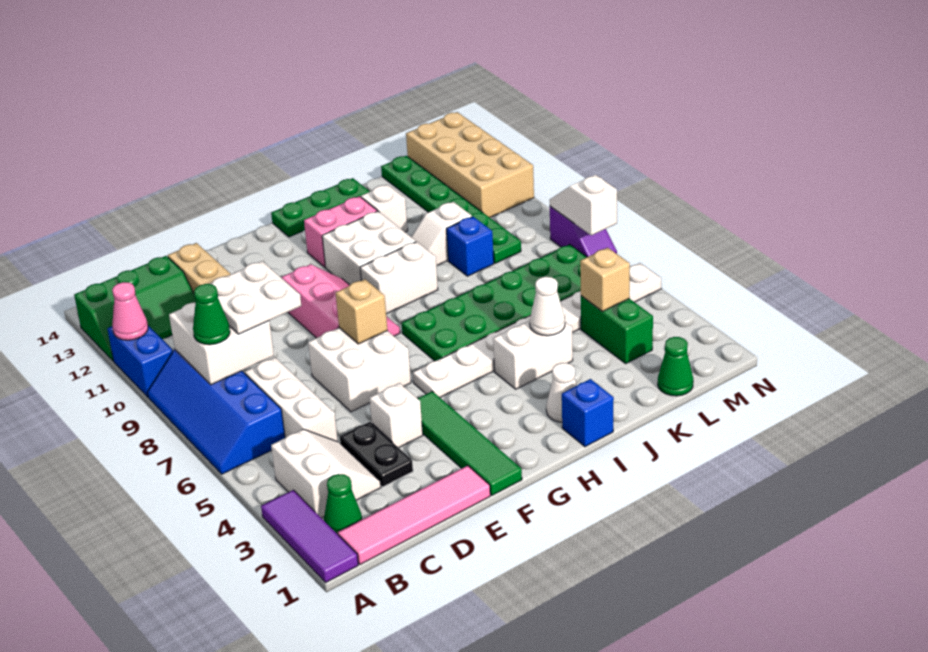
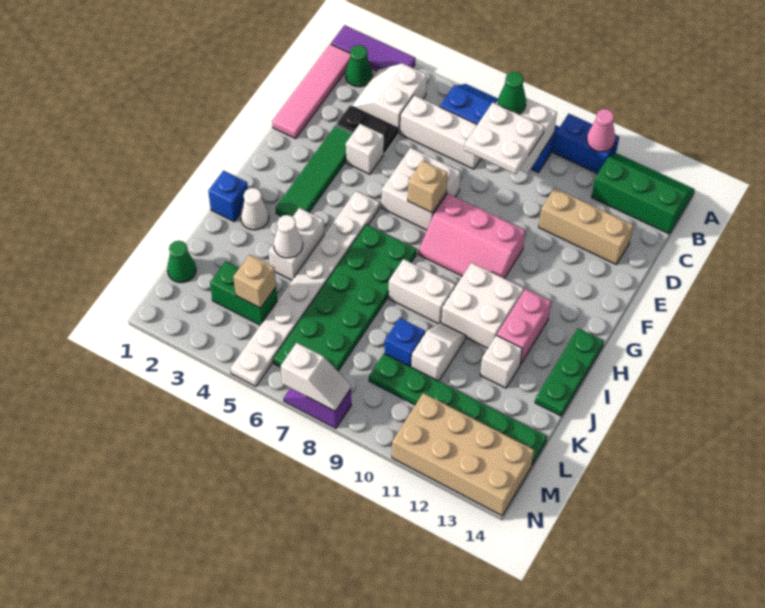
green 2x3 slope [74,256,196,361] -> green 2x3 slope turned to [592,154,695,234]
white 2x2 slope [271,429,381,518] -> white 2x2 slope turned to [352,63,427,134]
green 1x4 tile [417,391,522,495] -> green 1x4 tile turned to [276,126,352,217]
white 1x2 brick [360,242,438,314] -> white 1x2 brick turned to [389,259,455,324]

